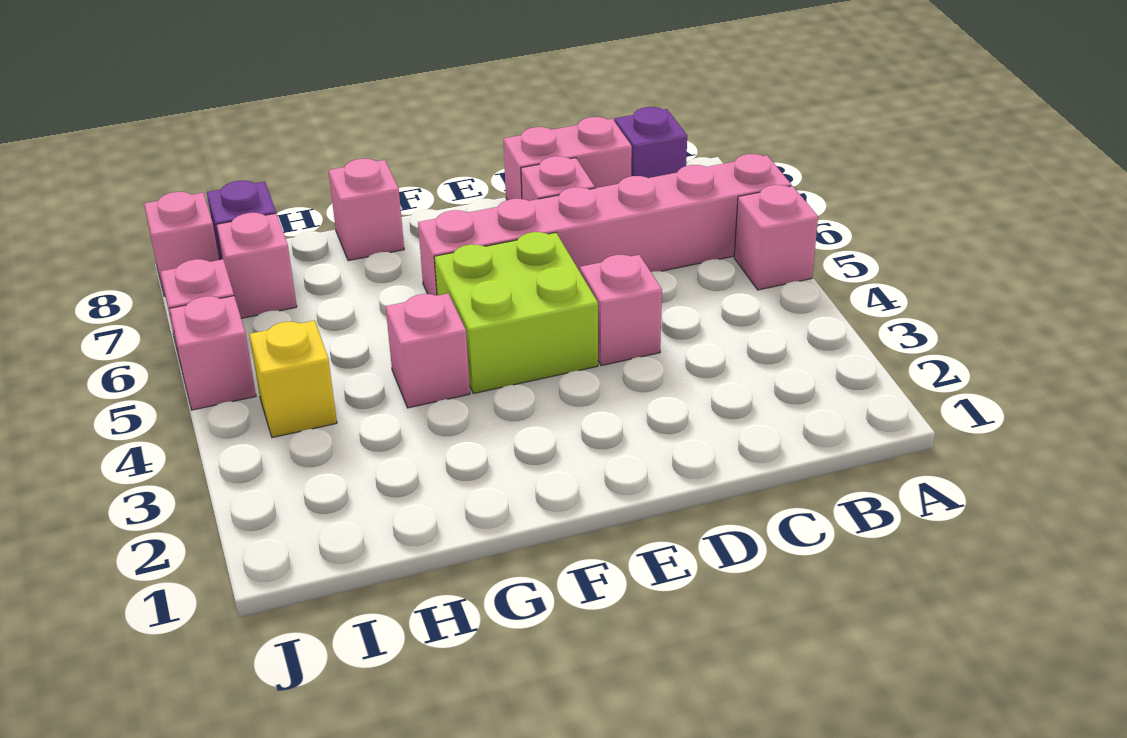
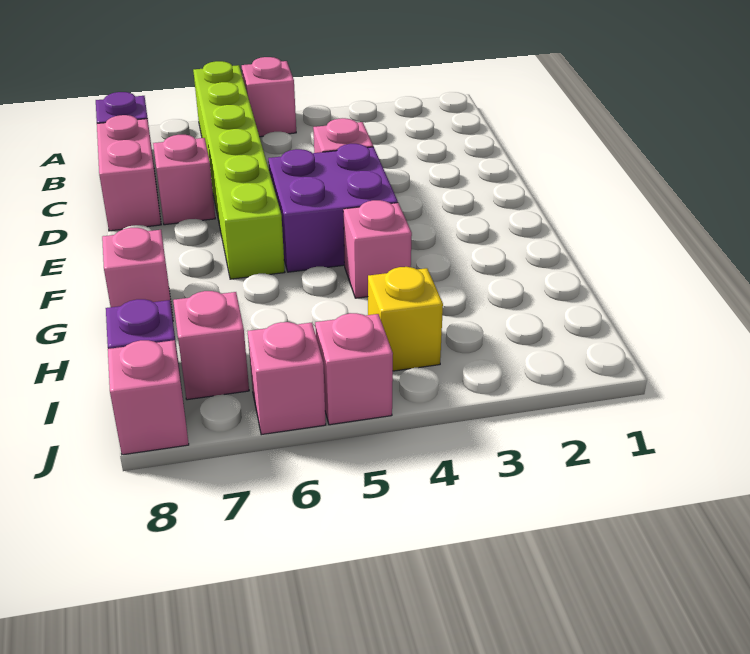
pink 1x6 brick [418,154,791,296] -> lime 1x6 brick [193,61,285,279]
lime 2x2 brick [434,232,598,394] -> purple 2x2 brick [268,144,398,272]

